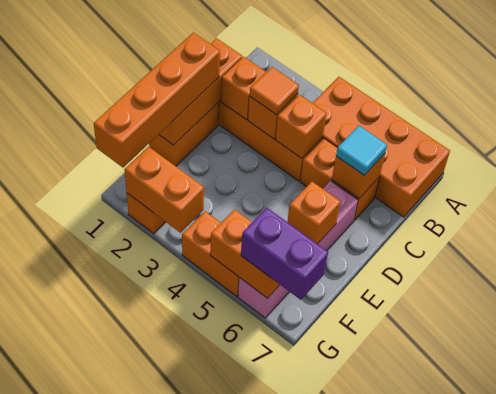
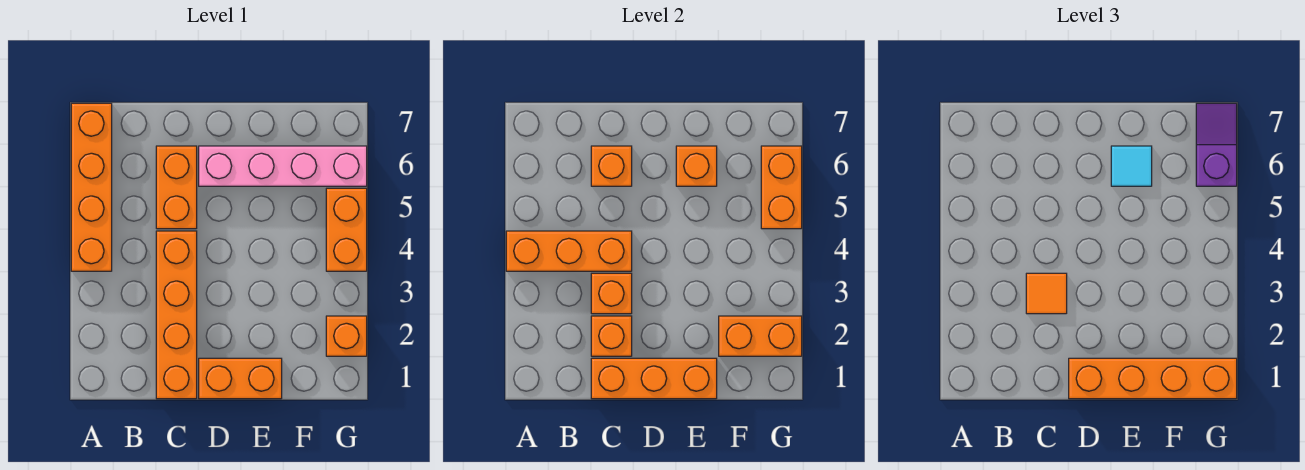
orange 2x4 brick [313,77,450,217] -> orange 1x4 brick [71,103,112,271]
orange 1x1 brick [275,95,327,158] -> orange 1x3 brick [506,231,632,271]
cyan 1x1 tile [336,126,387,175] -> cyan 1x1 tile moved to [1111,146,1152,186]
orange 1x2 brick [124,147,204,233] -> orange 1x2 brick turned to [719,316,802,356]
purple 1x2 brick [241,207,328,300] -> purple 1x2 slope [1196,103,1237,186]

